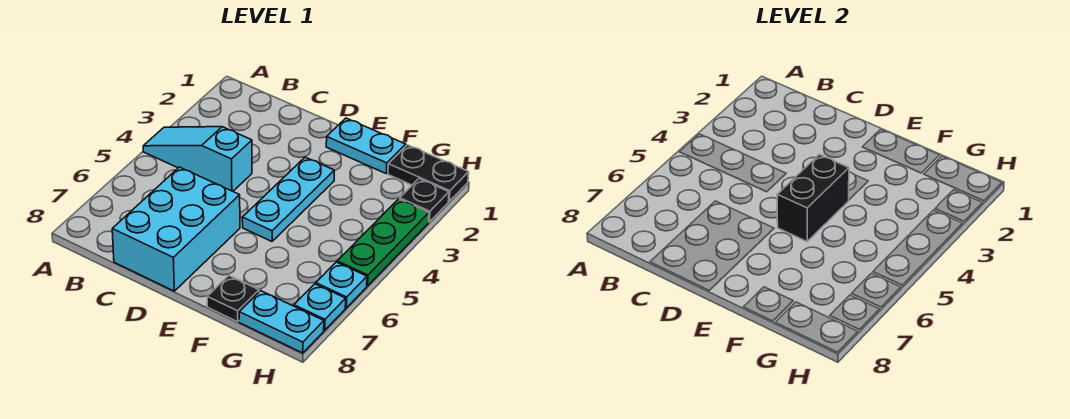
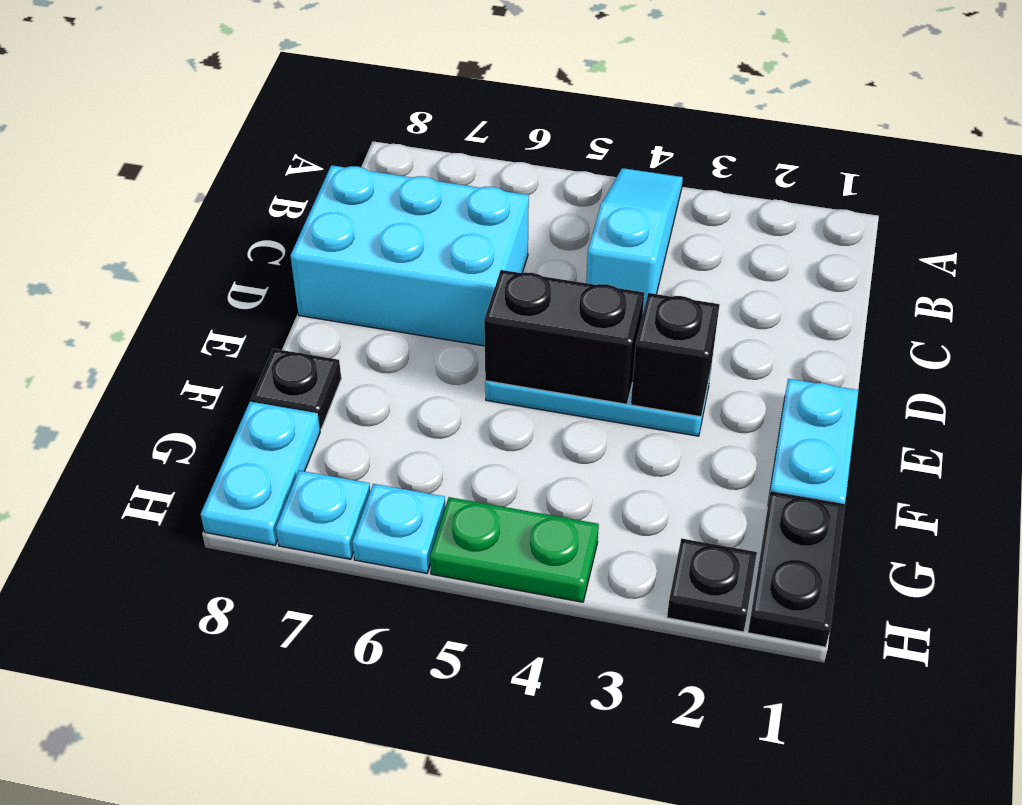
none -> black 1x1 brick [631,293,720,417]
green 1x3 plate [337,199,429,286] -> green 1x2 plate [430,497,599,602]

